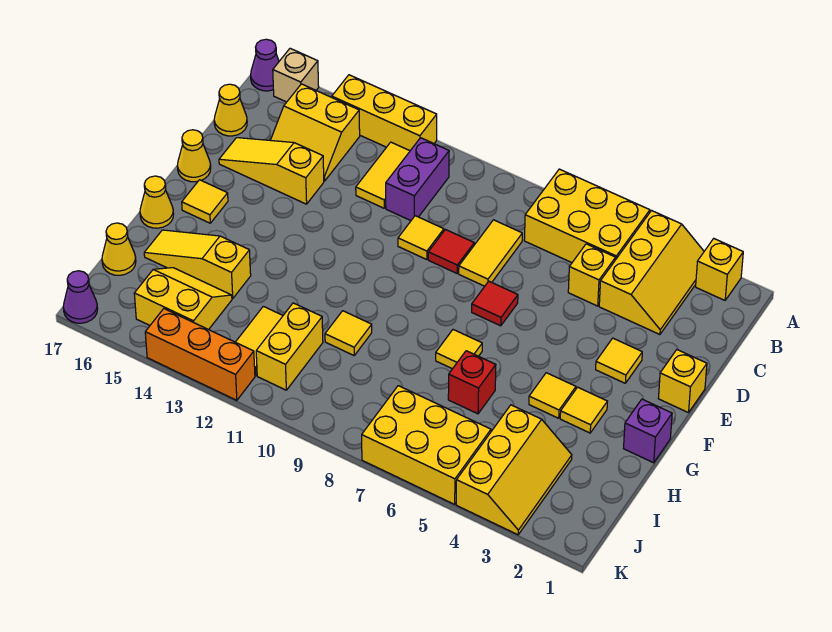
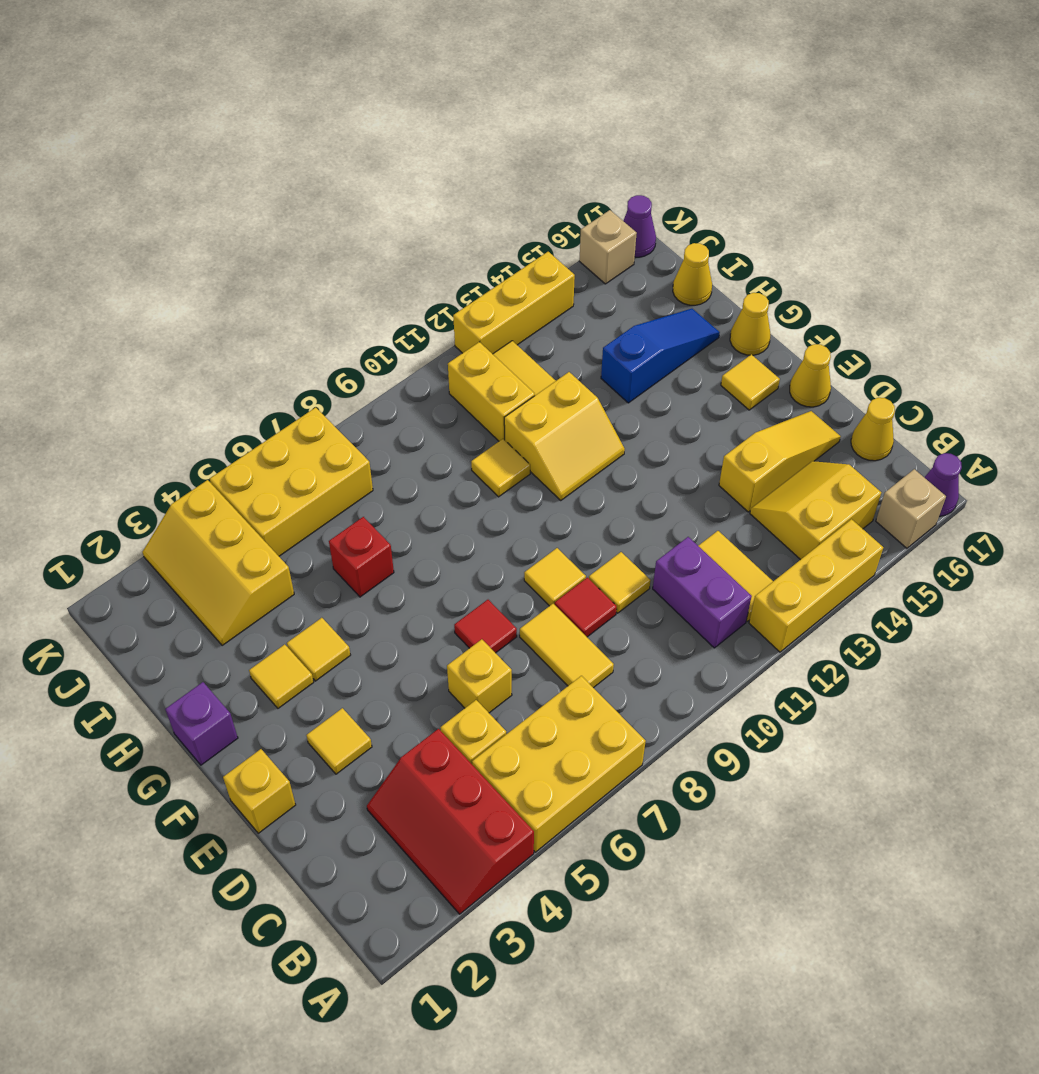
yellow 1x1 brick [696,239,743,300] -> yellow 1x1 brick moved to [447,639,512,713]
yellow 2x3 slope [599,211,704,335] -> red 2x3 slope [367,729,534,914]
yellow 1x1 tile [436,330,482,369] -> yellow 1x1 tile moved to [524,548,586,606]
yellow 1x3 slope [144,230,251,298] -> blue 1x3 slope [601,309,720,403]
yellow 2x2 slope [134,268,232,330] -> yellow 2x2 slope moved to [504,372,625,500]
orange 1x3 brick [145,309,255,400] -> yellow 1x3 brick [453,252,575,354]
none -> tan 1x1 brick [579,210,637,284]

